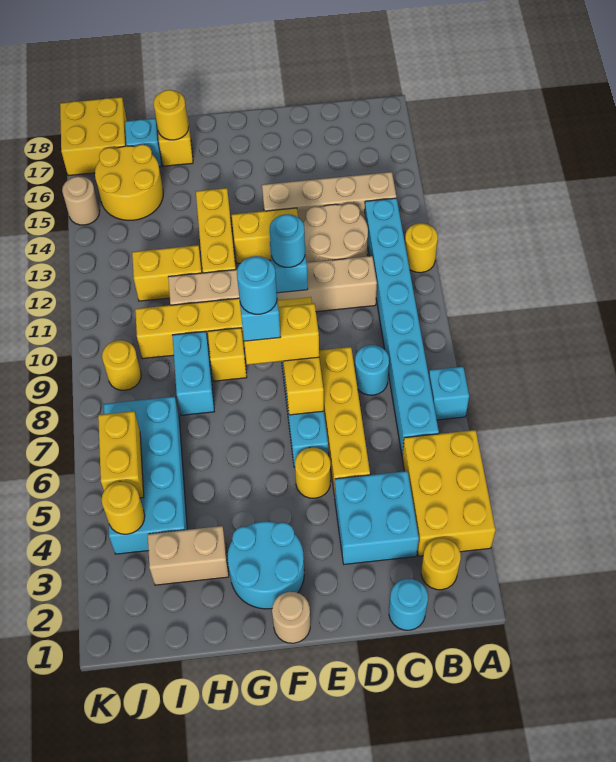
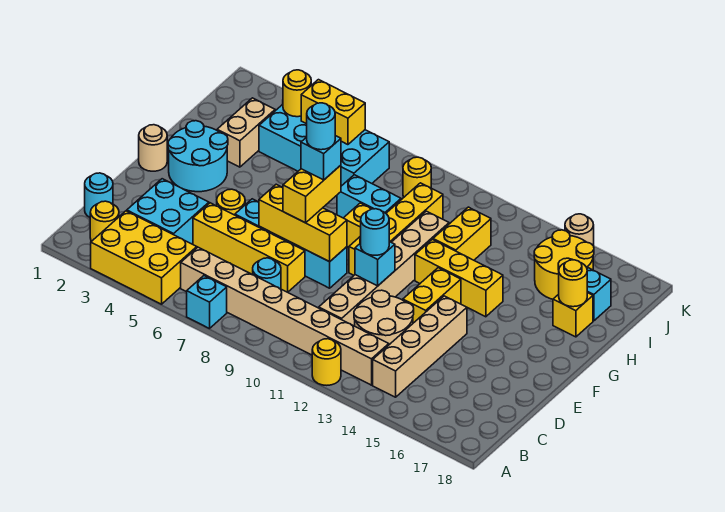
cyan 1x8 brick [365,198,439,454] -> tan 1x8 brick [181,247,389,385]
yellow 2x2 brick [60,97,127,176] -> none

